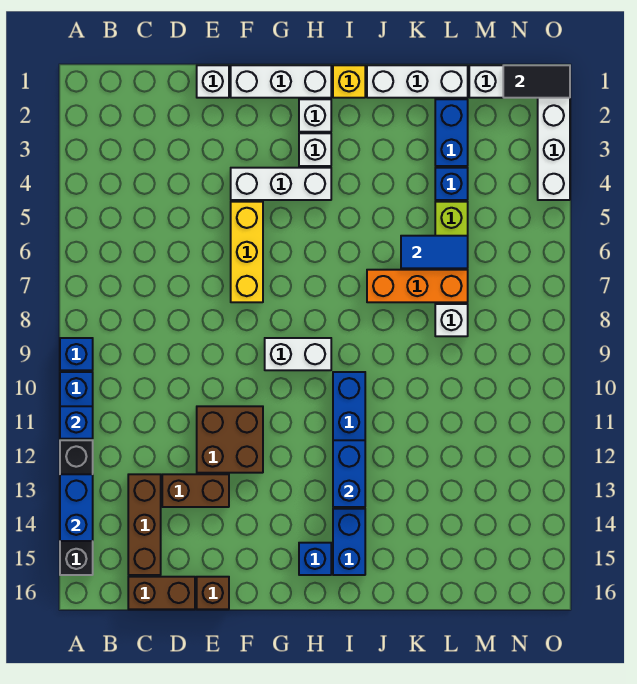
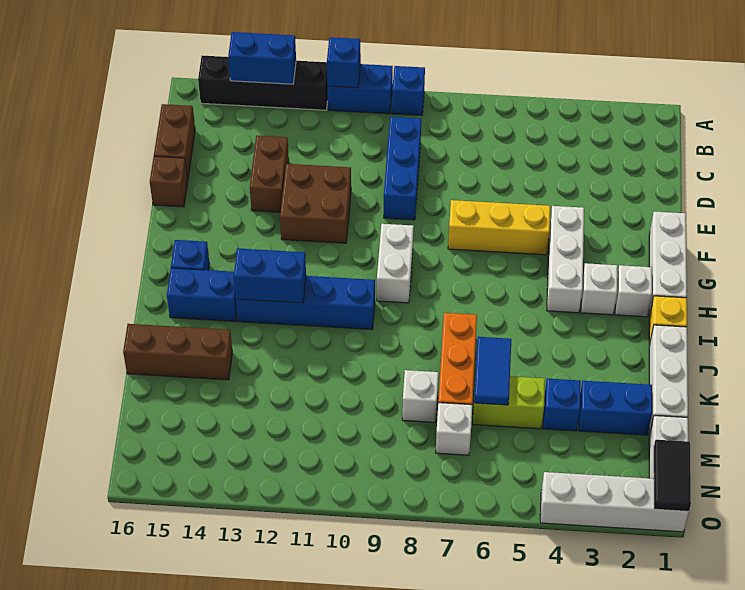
none -> blue 1x3 brick [384,117,421,220]
brown 1x3 brick [128,474,161,575] -> brown 1x3 brick moved to [123,324,232,380]
white 1x1 brick [197,65,229,98] -> white 1x1 brick moved to [436,403,472,455]

